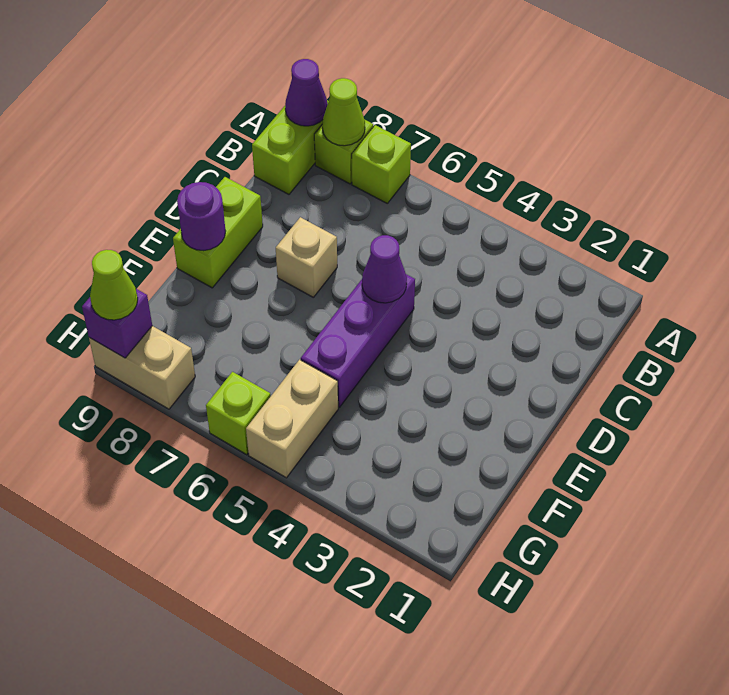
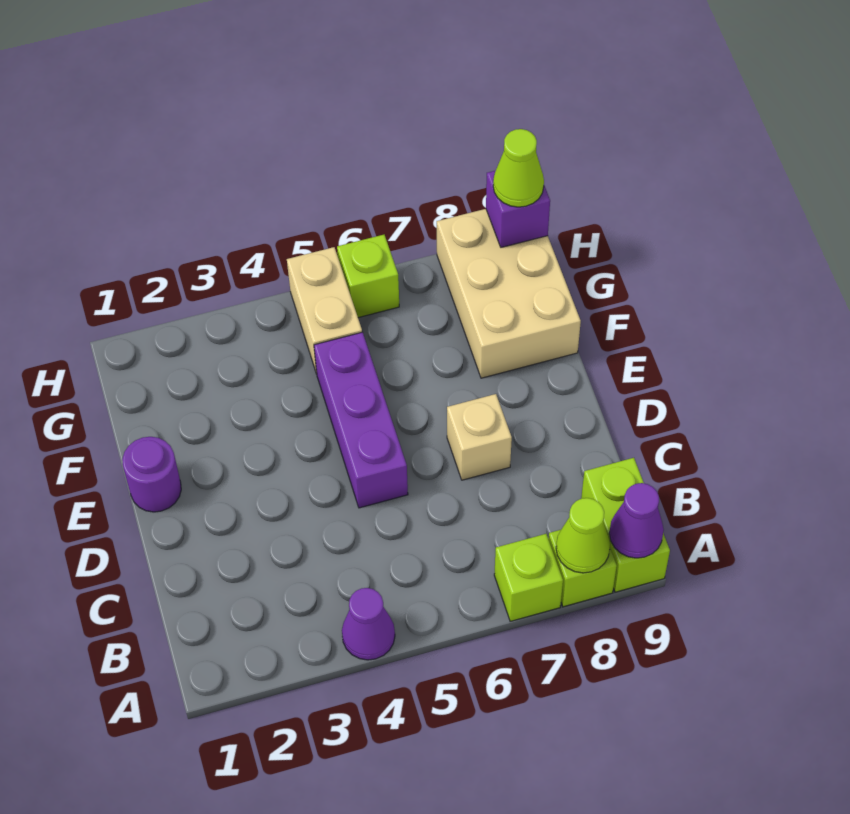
purple 1x1 cone [362,235,407,303] -> purple 1x1 cone moved to [342,588,395,660]
lime 1x2 brick [173,177,263,288] -> none
purple 1x1 round brick [177,182,226,251] -> purple 1x1 round brick moved to [122,437,181,512]
tan 1x2 brick [89,326,195,409] -> tan 2x3 brick [437,209,581,378]

